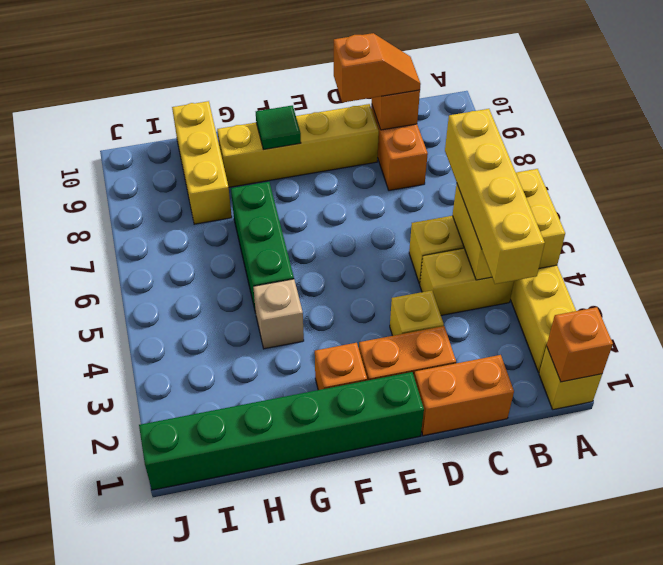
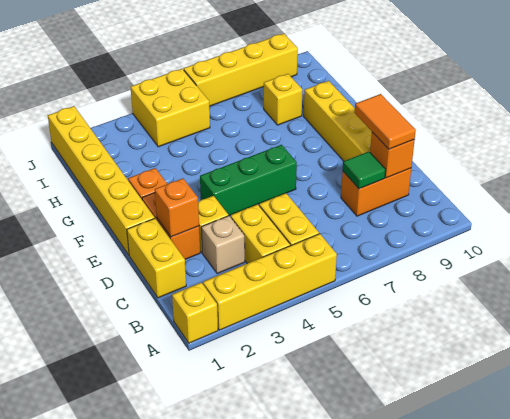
orange 1x1 brick [547,307,613,382] -> orange 1x1 brick moved to [155,178,199,237]
yellow 2x2 brick [452,169,565,280] -> yellow 2x2 brick moved to [130,69,210,147]
yellow 1x4 brick [445,109,545,284] -> yellow 1x4 brick moved to [184,33,298,106]
orange 1x2 brick [414,355,514,436] -> yellow 1x2 brick [127,218,186,298]
orange 1x2 slope [334,33,421,103] -> orange 1x2 tile [355,94,416,149]
green 1x6 brick [139,372,424,490] -> yellow 1x6 brick [48,106,155,255]
green 1x1 tile [256,105,301,149] -> green 1x1 tile moved to [343,152,386,189]
tan 1x1 brick [253,279,304,349] -> tan 1x1 brick moved to [201,216,245,274]
green 1x3 brick [231,182,294,313] -> green 1x3 brick moved to [200,145,297,216]
yellow 1x3 brick [172,101,232,224] -> yellow 1x1 brick [264,74,302,125]

